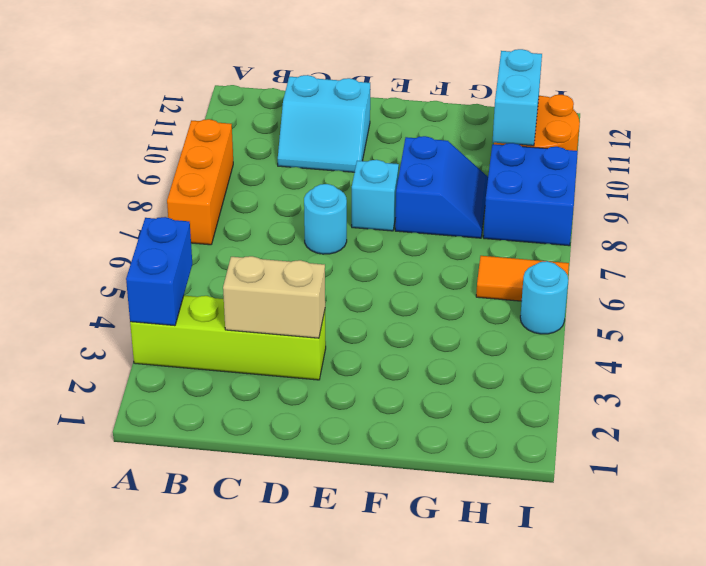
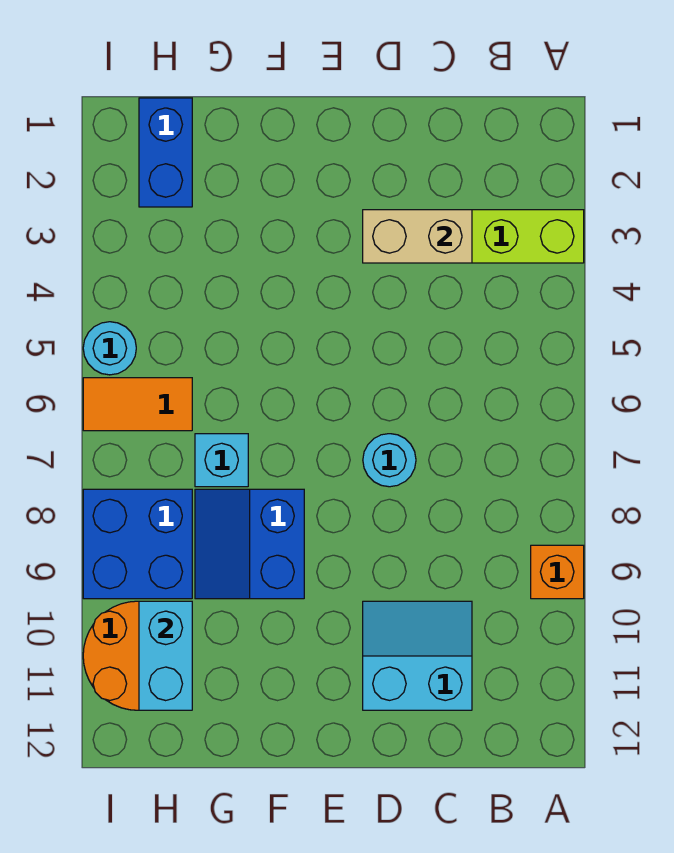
blue 1x2 brick [126,217,192,326] -> blue 1x2 brick moved to [139,98,192,207]
orange 1x3 brick [167,119,233,245] -> orange 1x1 brick [531,545,584,599]
cyan 1x1 brick [352,160,399,231] -> cyan 1x1 brick moved to [195,434,248,487]

